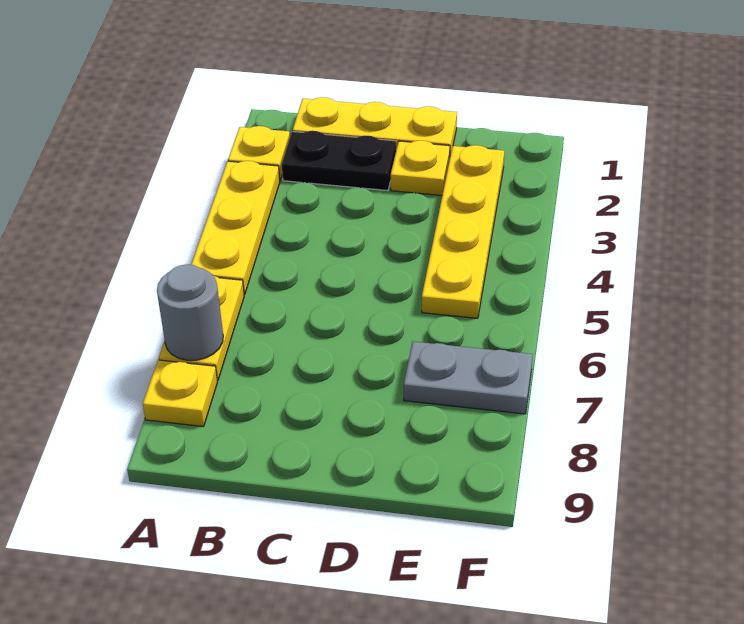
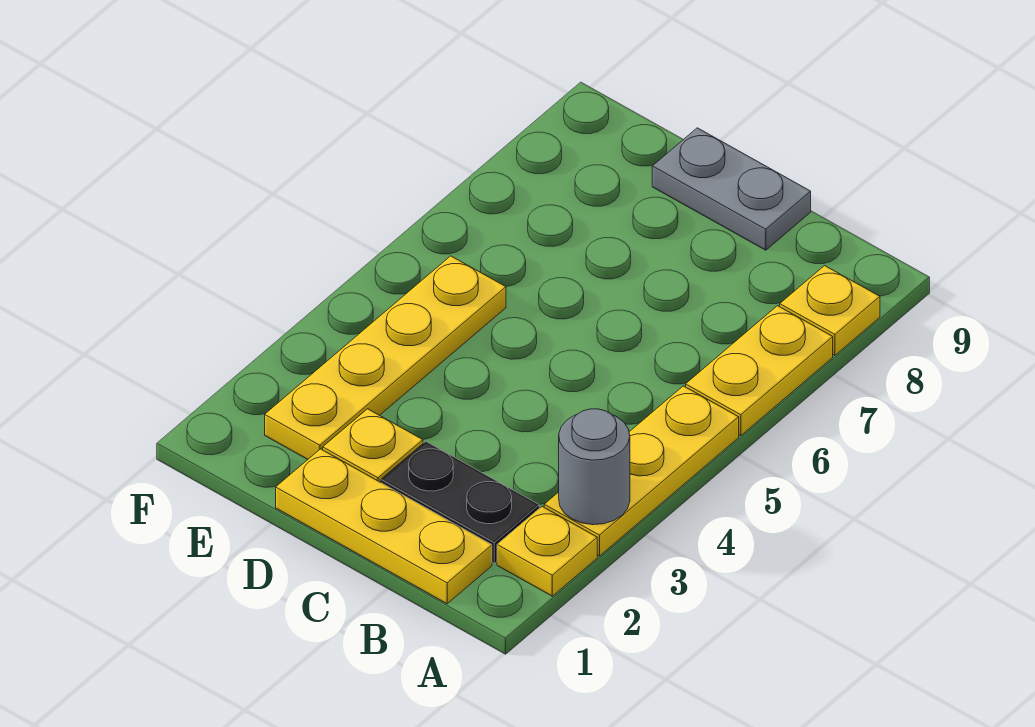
grey 1x1 round brick [157,264,223,360] -> grey 1x1 round brick moved to [559,409,630,525]
grey 1x2 plate [404,341,533,414] -> grey 1x2 plate moved to [652,128,811,250]

